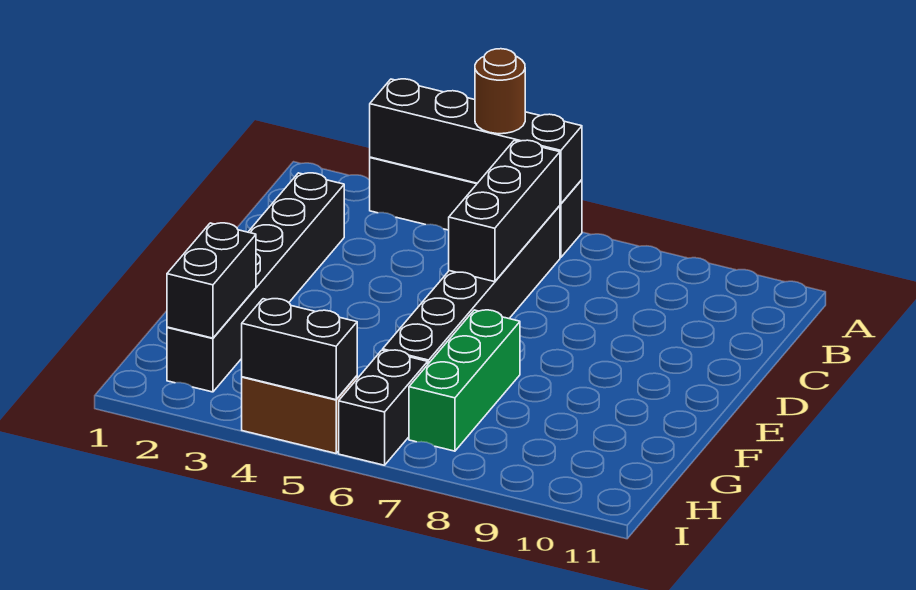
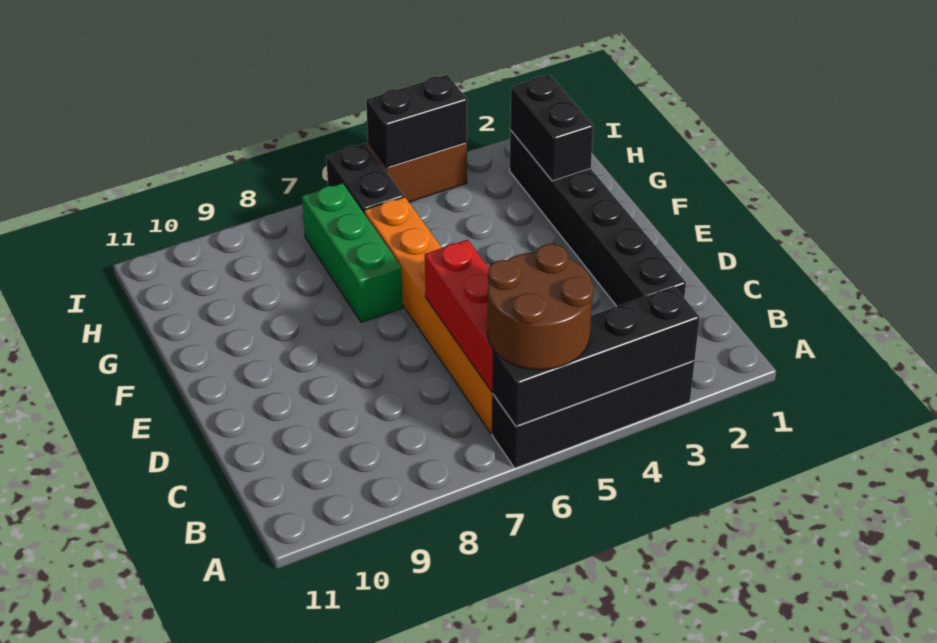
brown 1x1 round brick [475,49,525,134] -> brown 2x2 round brick [487,244,594,370]
black 1x6 brick [383,206,560,364] -> orange 1x6 brick [364,197,493,434]
black 1x3 brick [449,140,560,282] -> red 1x3 brick [425,240,494,392]

